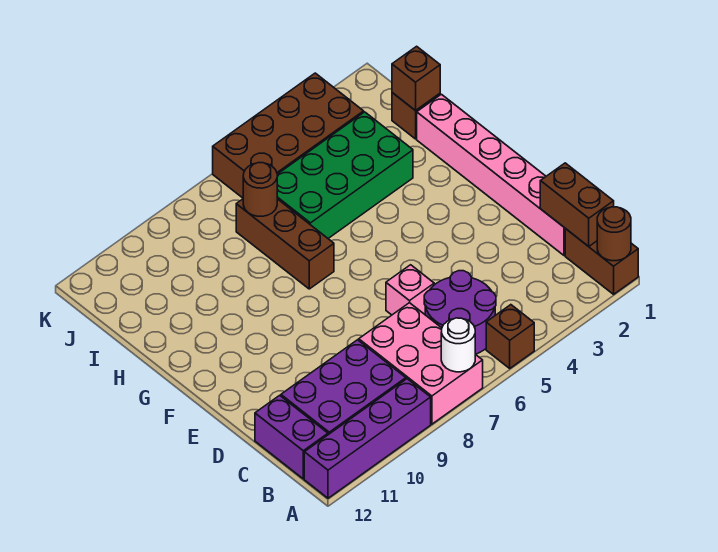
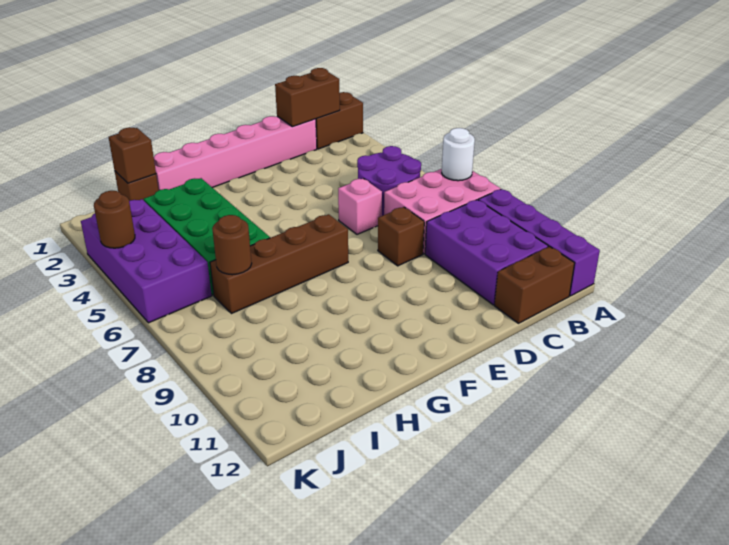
brown 1x1 round brick [597,207,631,261] -> brown 1x1 round brick moved to [94,191,135,248]
brown 1x1 brick [486,305,534,368] -> brown 1x1 brick moved to [378,207,424,266]
purple 1x2 brick [255,395,328,479] -> brown 1x2 brick [494,247,575,323]
brown 1x3 brick [236,199,334,289] -> brown 1x4 brick [210,214,348,314]
brown 2x4 brick [213,73,364,198] -> purple 2x4 brick [81,199,212,323]

